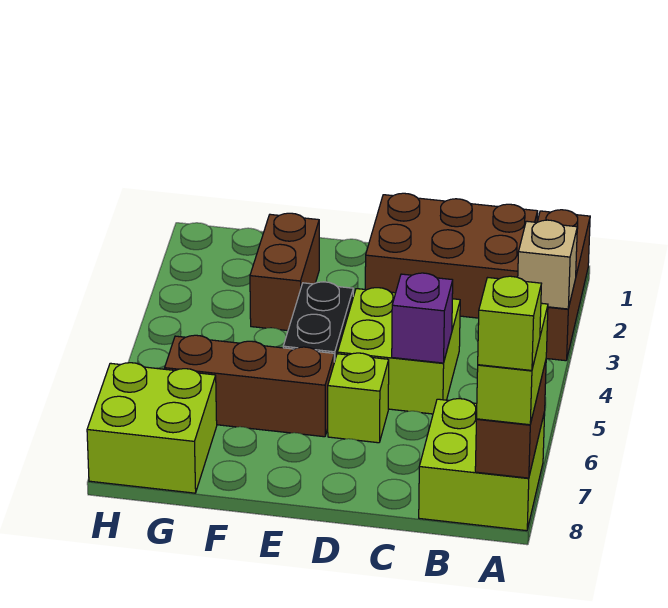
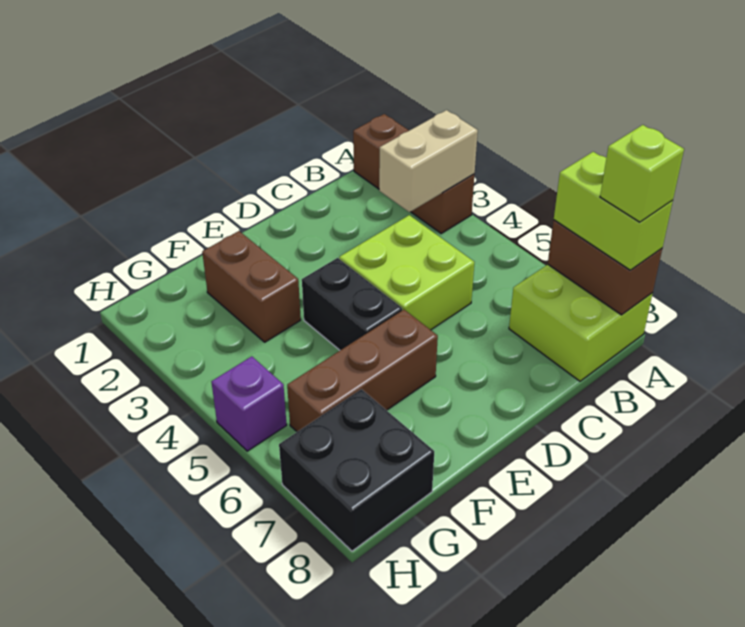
tan 1x1 brick [518,220,577,309] -> tan 1x2 brick [379,110,478,212]
brown 2x3 brick [365,193,538,318] -> none
purple 1x1 brick [392,273,453,363] -> purple 1x1 brick moved to [212,356,287,451]
lime 1x1 brick [328,353,389,443] -> none
lime 2x2 brick [87,363,217,493] -> black 2x2 brick [279,389,434,551]

